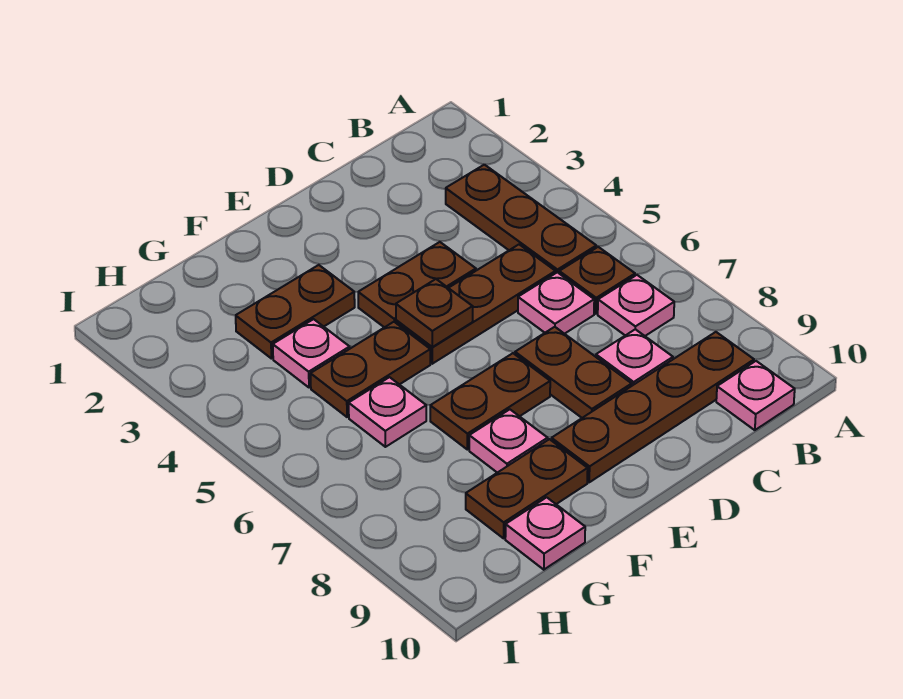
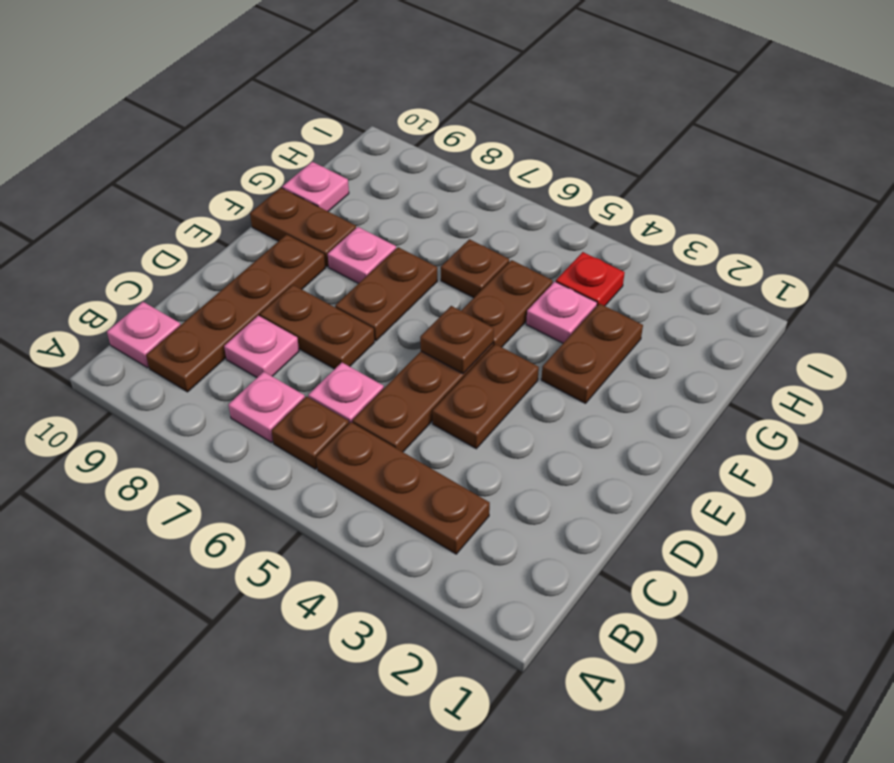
brown 1x2 plate [466,439,588,538] -> brown 1x2 plate turned to [250,188,356,267]
pink 1x1 plate [349,377,426,447] -> brown 1x1 plate [441,239,509,298]
none -> red 1x1 plate [556,252,625,306]

